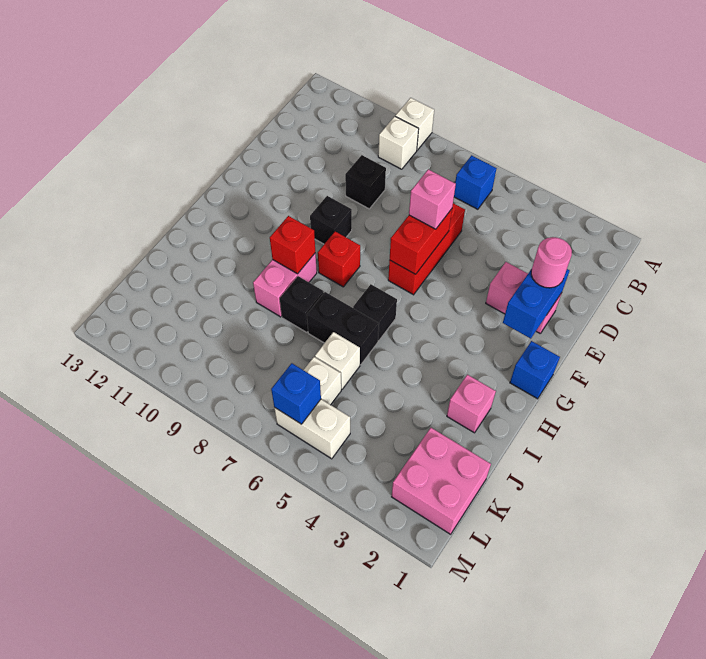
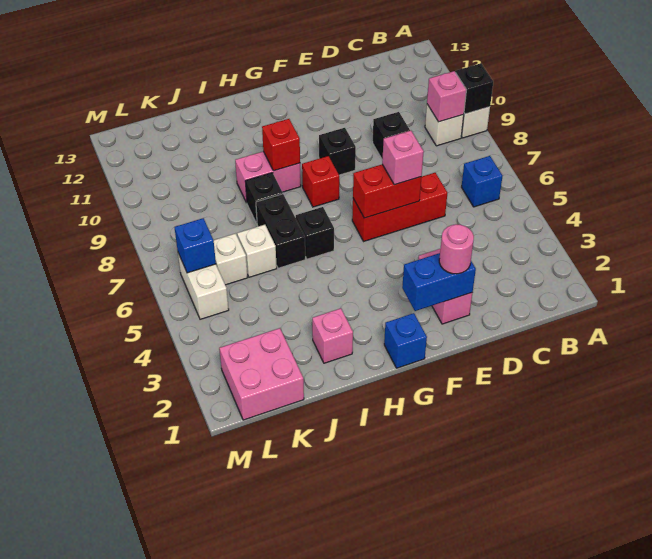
none -> black 1x1 brick [456,63,493,114]
none -> pink 1x1 brick [427,71,466,122]

